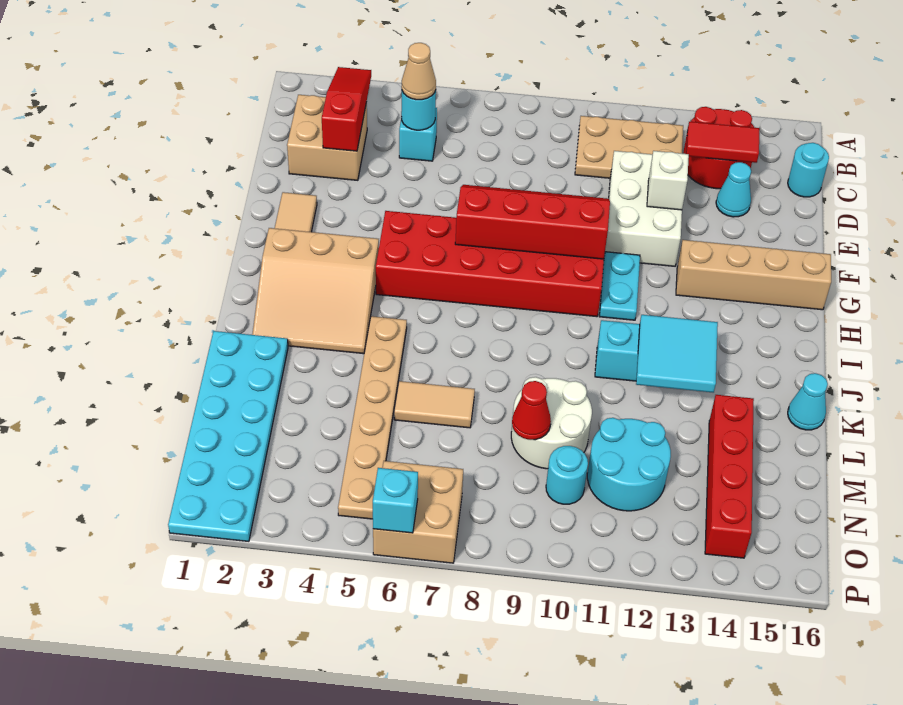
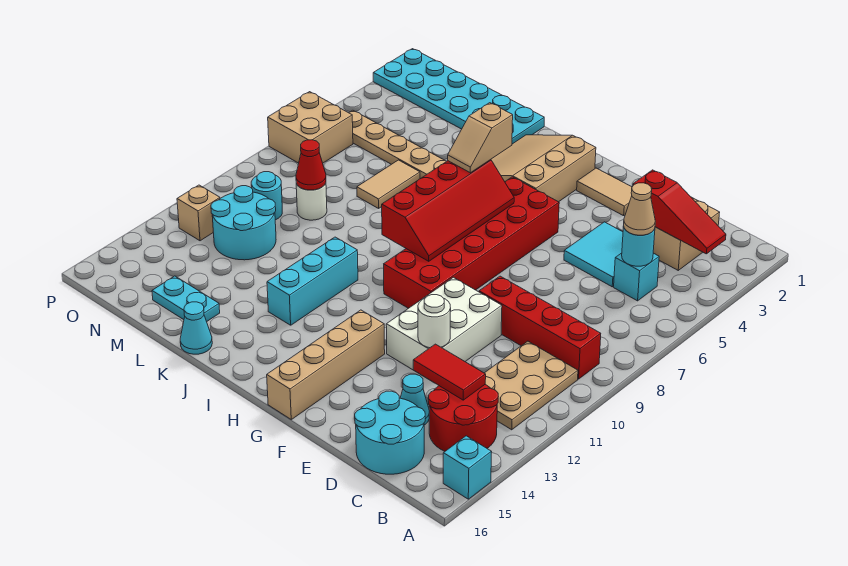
red 1x2 tile [686,121,759,163] -> red 1x2 tile turned to [413,344,486,400]
cyan 1x1 round brick [788,143,829,197] -> cyan 2x2 round brick [354,391,425,474]
white 2x3 brick [605,151,682,266] -> white 2x3 brick turned to [386,277,502,370]
white 1x1 brick [647,151,689,210] -> white 1x1 round brick [418,295,451,348]
red 2x4 slope [455,185,610,259] -> red 2x4 slope moved to [382,160,514,261]
cyan 1x2 plate [600,252,640,320] -> cyan 1x2 plate moved to [152,276,220,322]
none -> tan 1x2 slope [448,103,513,173]
cyan 2x2 tile [636,315,718,393] -> cyan 2x2 tile moved to [564,222,623,287]
white 2x2 round brick [511,377,592,469] -> white 1x1 round brick [296,183,327,220]
red 1x4 brick [705,395,754,558] -> red 1x4 brick moved to [479,276,601,379]
none -> tan 1x1 brick [177,185,220,241]
cyan 1x1 brick [373,468,418,533] -> cyan 1x1 brick moved to [443,436,491,499]

